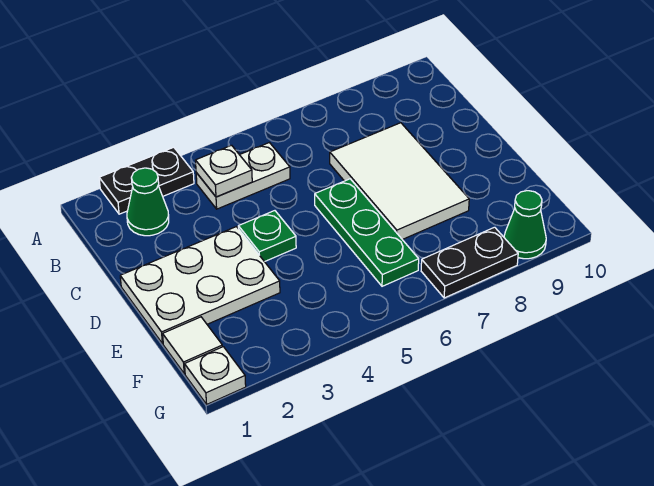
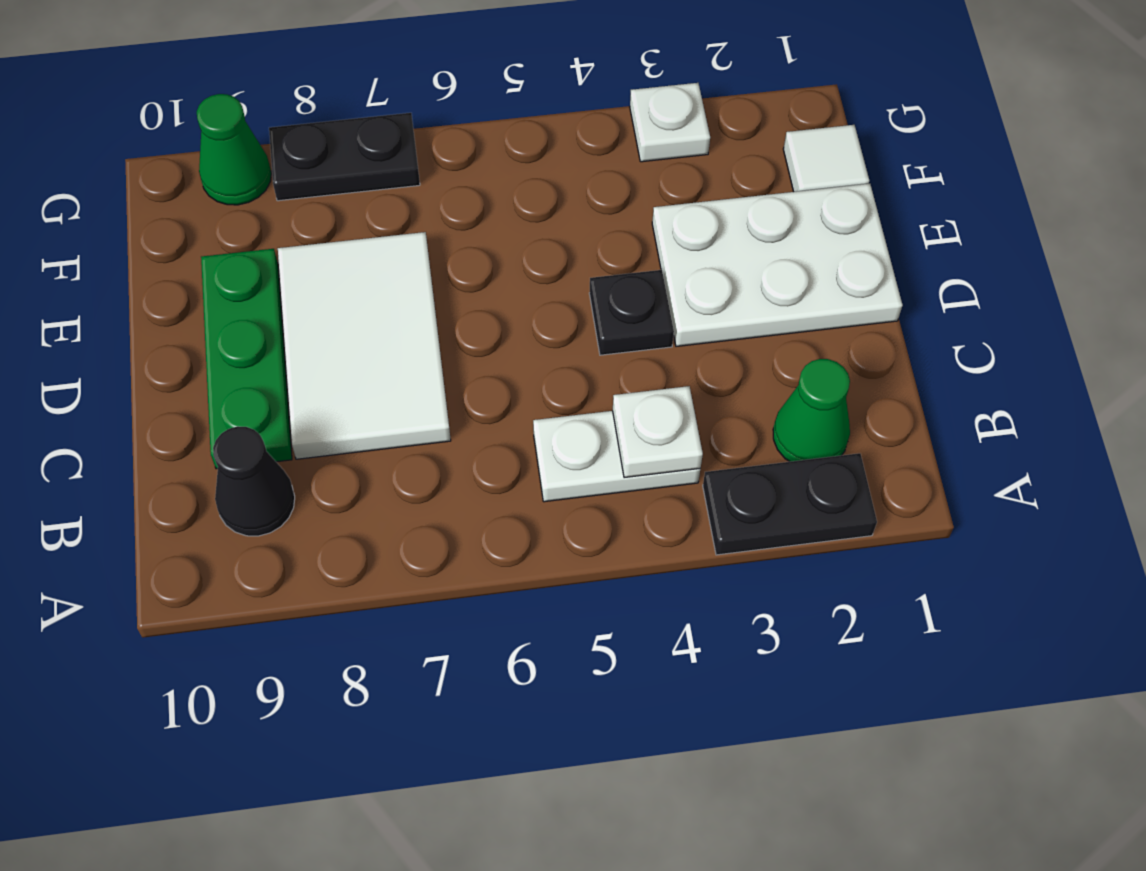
none -> black 1x1 cone [213,426,295,536]
green 1x1 plate [238,211,296,262] -> black 1x1 plate [589,270,674,355]
green 1x3 plate [315,179,419,286] -> green 1x3 plate moved to [201,249,292,469]
white 1x1 plate [185,347,246,404] -> white 1x1 plate moved to [630,83,710,162]

